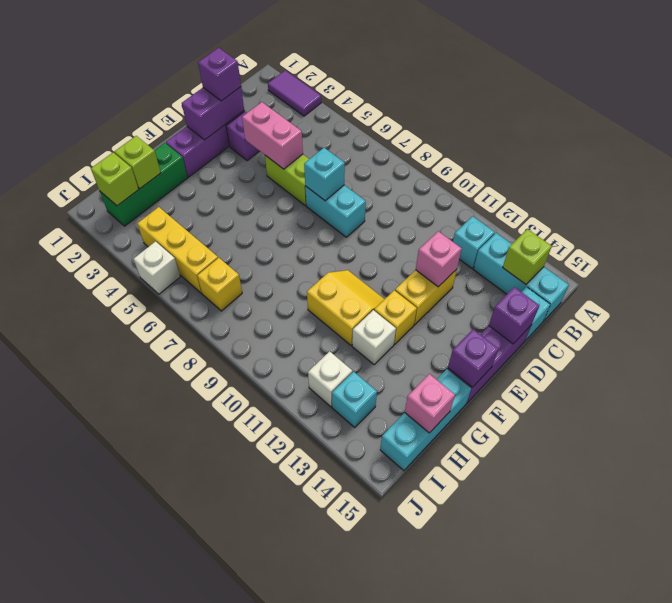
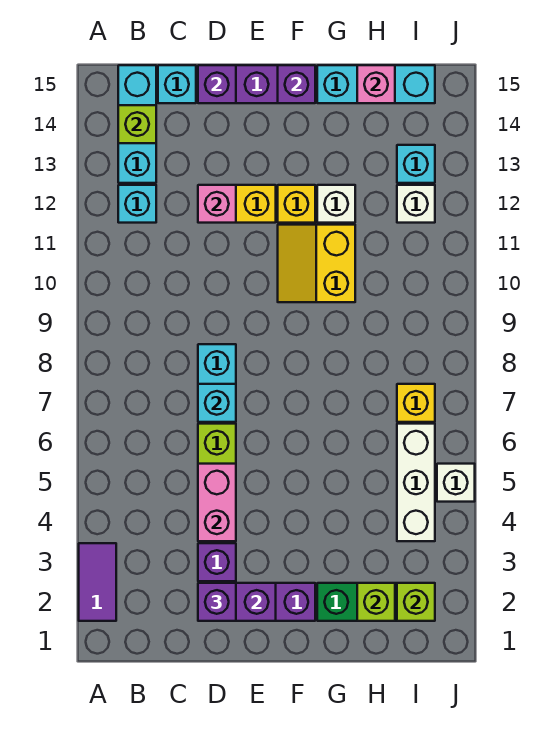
yellow 1x3 brick [137,207,218,293] -> white 1x3 brick [397,424,435,541]

